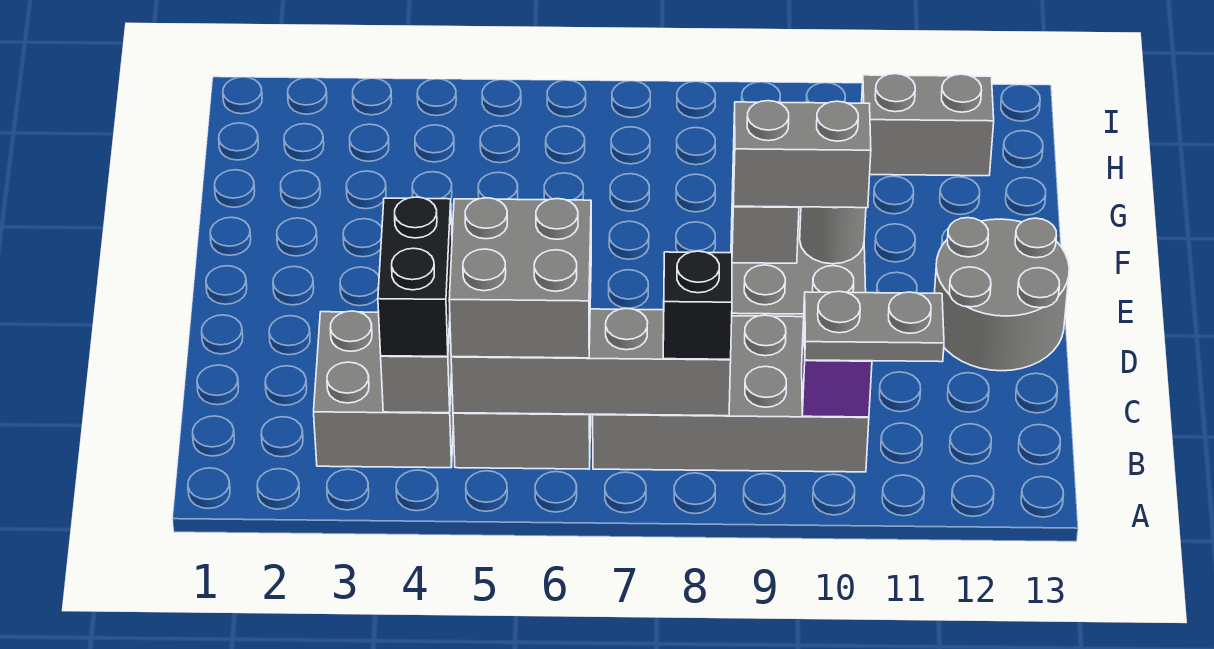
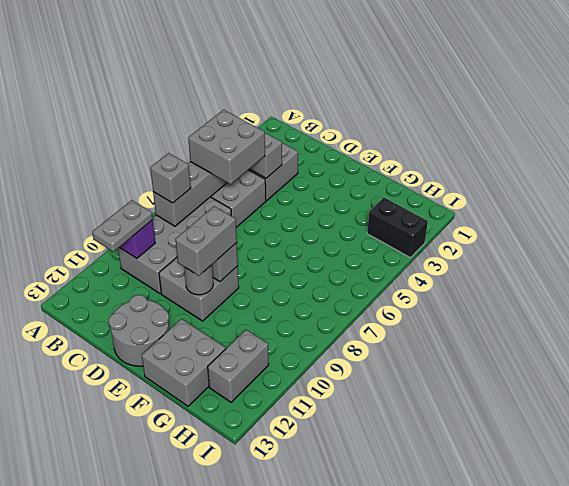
black 1x2 brick [378,197,452,357] -> black 1x2 brick moved to [367,198,428,258]
black 1x1 brick [663,251,732,359] -> grey 1x1 brick [150,153,191,203]
none -> grey 2x2 brick [142,319,226,406]

